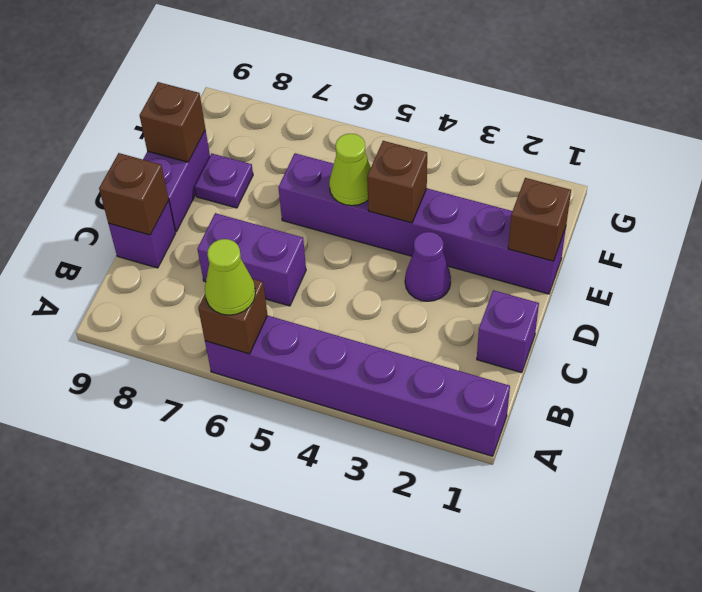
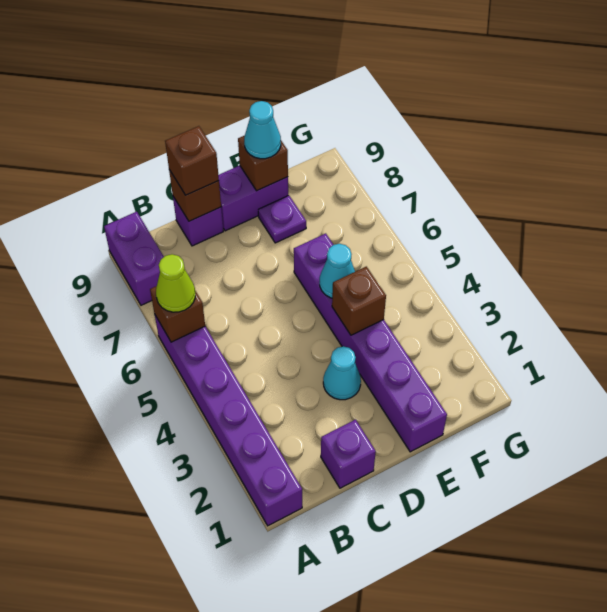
purple 1x2 brick [197,213,306,306] -> purple 1x2 brick moved to [104,212,164,305]
purple 1x1 cone [405,232,451,301] -> cyan 1x1 cone [323,346,361,400]
brown 1x1 brick [508,178,571,261] -> brown 1x1 brick moved to [165,126,219,195]
lime 1x1 cone [329,134,371,206] -> cyan 1x1 cone [320,244,355,298]
none -> cyan 1x1 cone [244,101,281,159]

